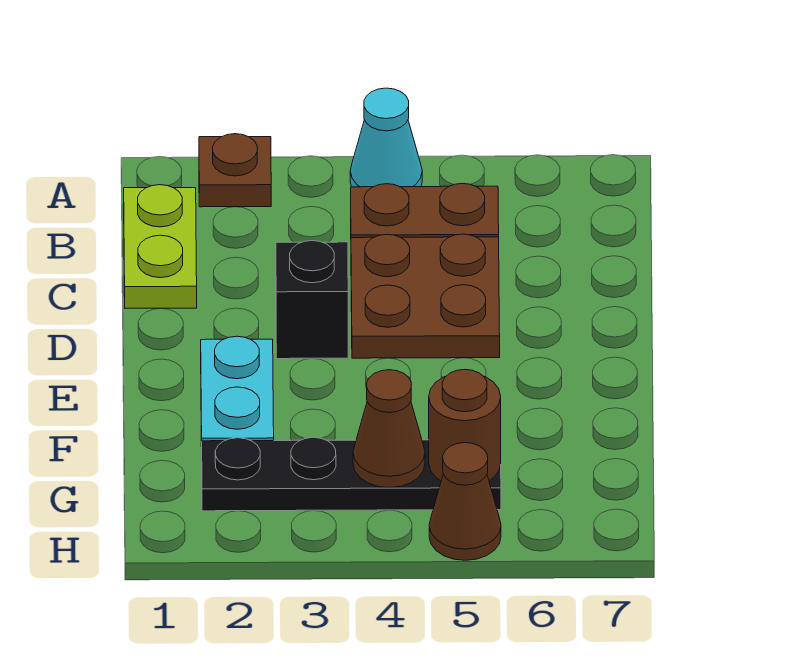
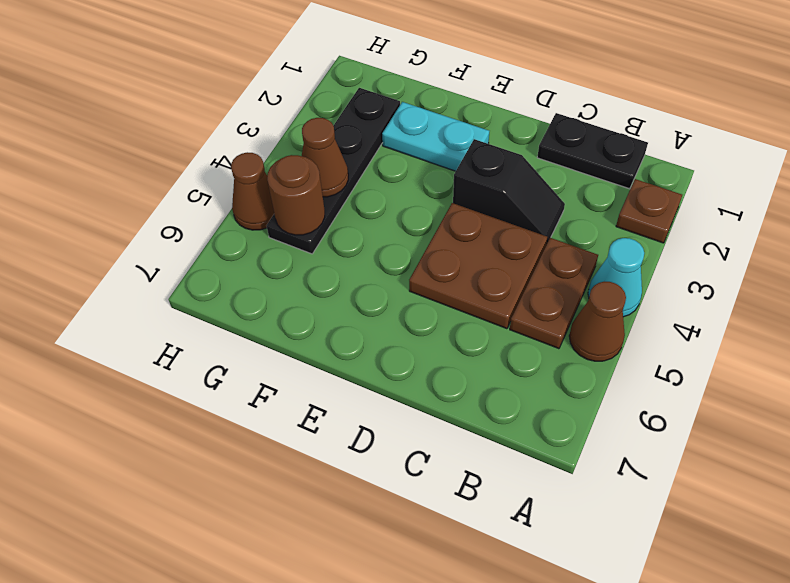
none -> brown 1x1 cone [569,282,626,361]
lime 1x2 plate [124,185,197,308] -> black 1x2 plate [537,113,648,189]

